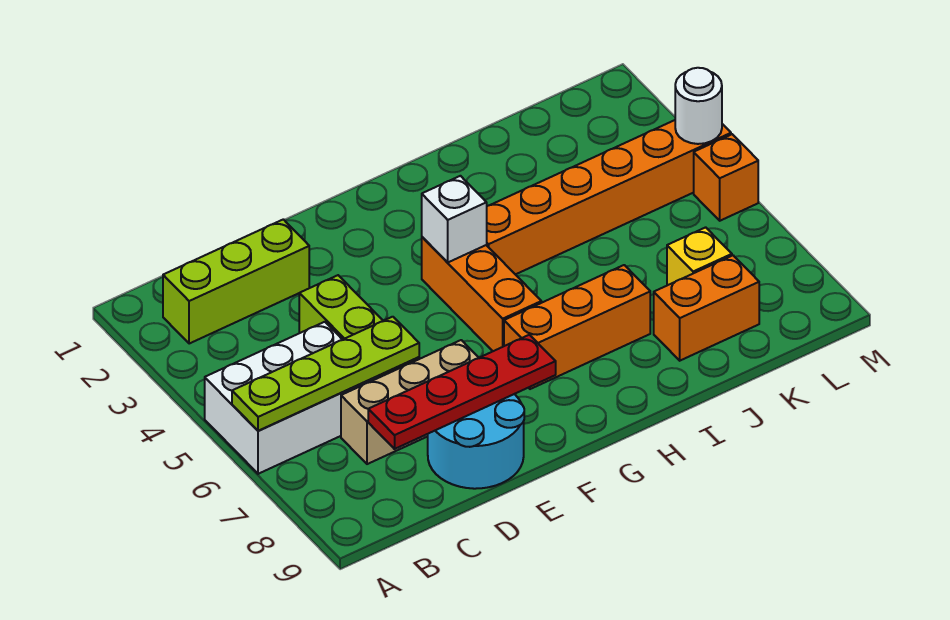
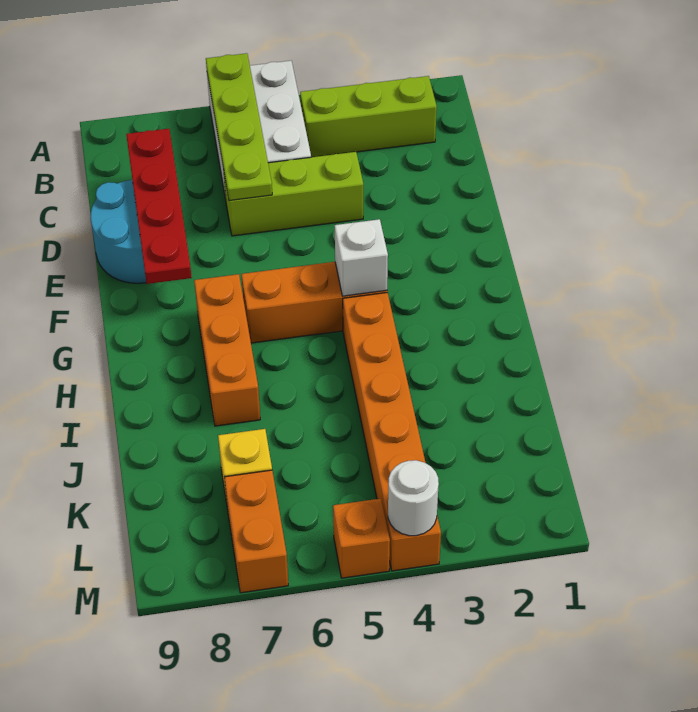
lime 1x3 brick [163,219,309,344] -> lime 1x3 brick turned to [300,76,437,157]
tan 1x3 brick [341,340,479,464] -> none
orange 1x2 brick [654,255,759,361] -> orange 1x2 brick moved to [224,470,288,593]

